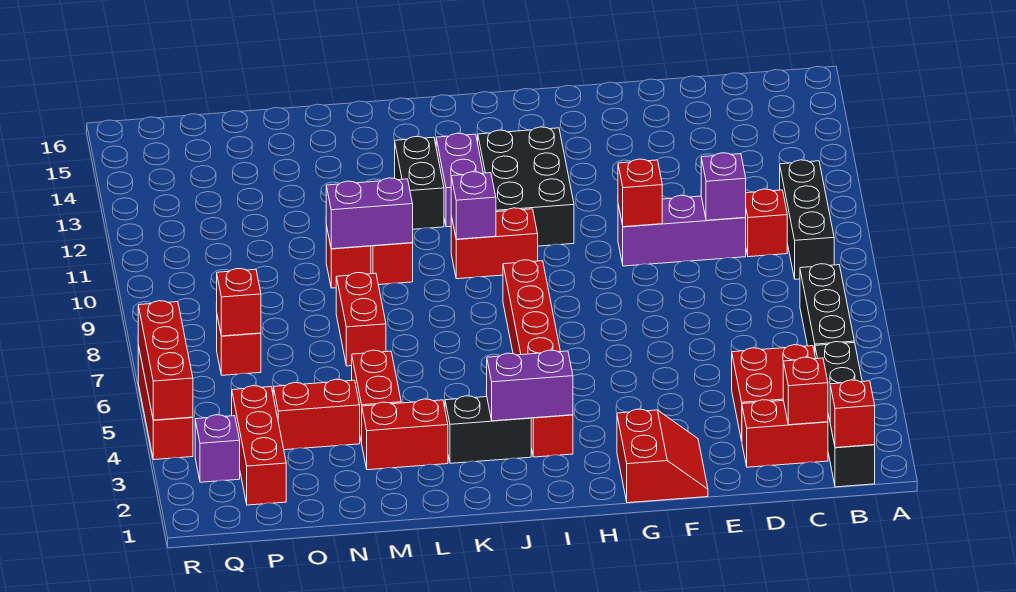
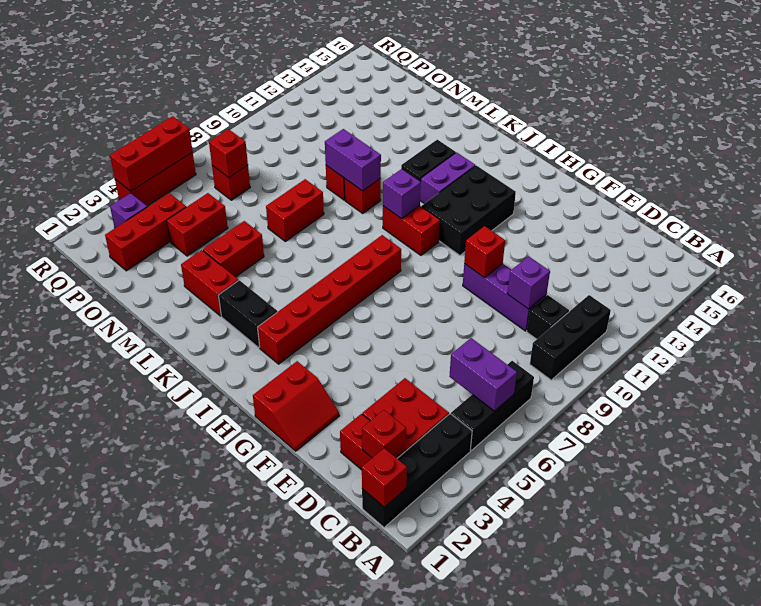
red 1x1 brick [746,189,787,257] -> black 1x1 brick [527,295,569,339]
purple 1x2 brick [487,350,573,421] -> purple 1x2 brick moved to [449,338,517,411]
red 1x2 brick [273,379,360,450] -> red 1x2 brick turned to [167,193,228,256]

